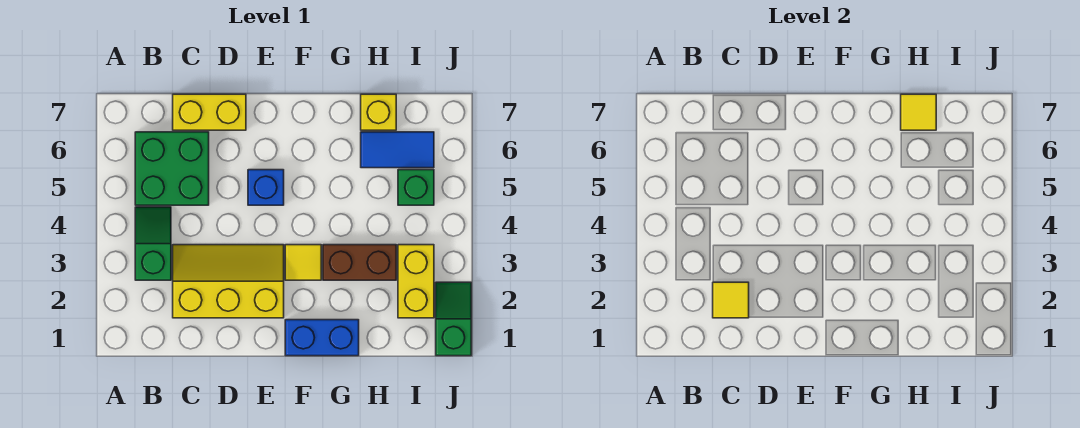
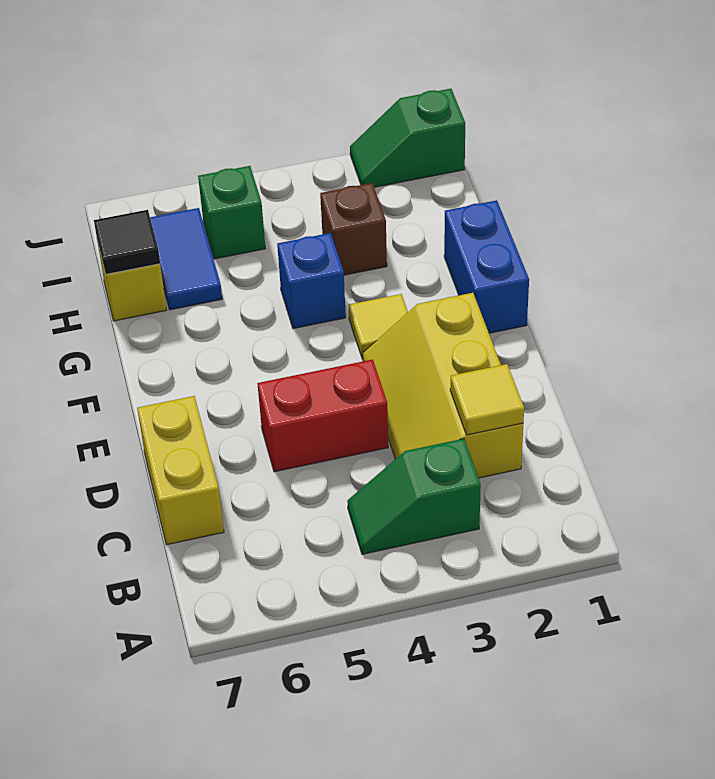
green 2x2 brick [135,132,209,205] -> none
none -> red 1x2 brick [257,359,388,472]
blue 1x1 brick [248,170,284,205] -> blue 1x1 brick moved to [277,233,346,329]
brown 1x2 brick [323,245,396,280] -> brown 1x1 brick [320,183,387,275]
yellow 1x1 tile [901,94,936,130] -> black 1x1 tile [94,210,160,274]
yellow 1x2 brick [398,245,434,318] -> none

